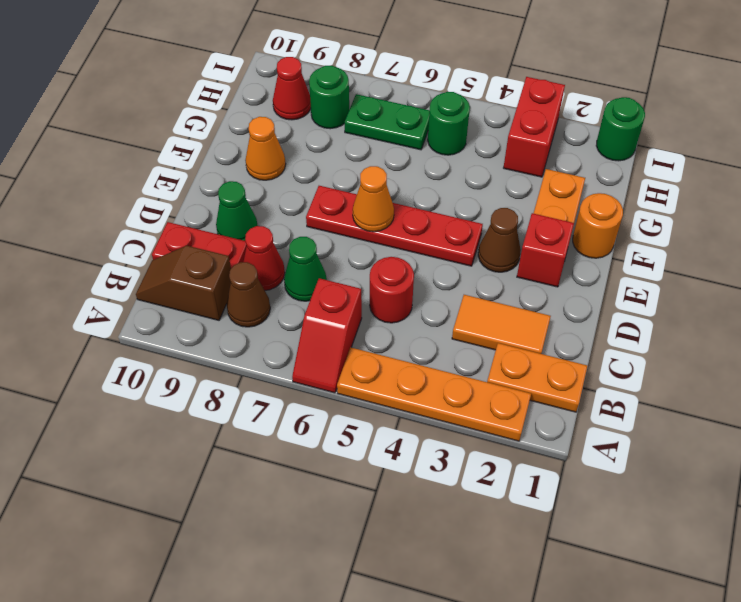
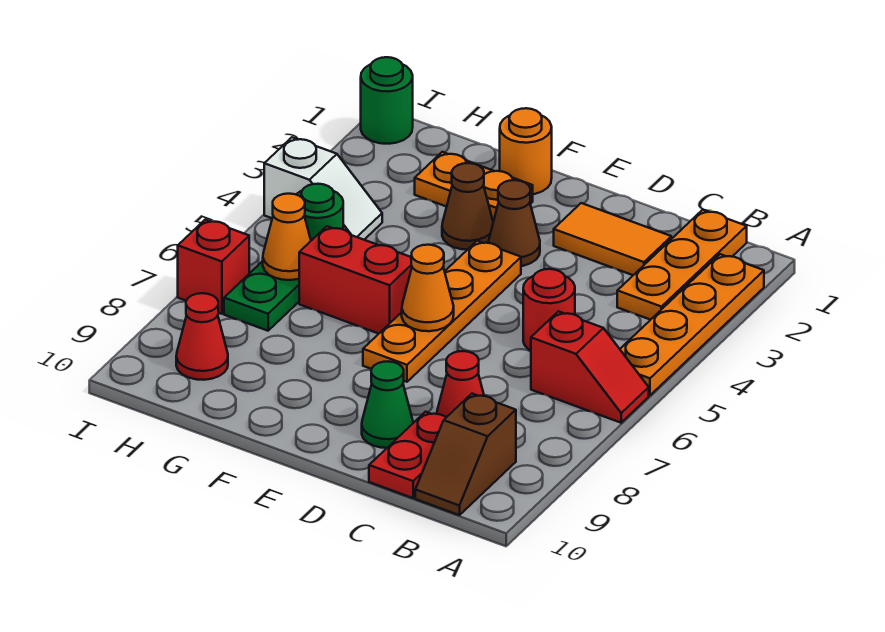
orange 1x2 plate [487,343,587,412] -> orange 1x3 plate [617,210,747,320]
brown 1x1 cone [227,262,270,327] -> brown 1x1 cone moved to [442,163,493,250]
orange 1x2 tile [452,295,551,354] -> orange 1x2 tile turned to [554,203,671,275]
green 1x1 cone [284,237,327,301] -> none
red 1x1 brick [517,213,574,287] -> red 1x1 brick moved to [178,219,249,314]
red 1x4 plate [306,186,483,266] -> orange 1x4 plate [363,241,521,382]
orange 1x1 cone [245,117,286,180] -> orange 1x1 cone moved to [263,194,311,280]
red 1x2 brick [504,77,565,177] -> red 1x2 brick moved to [299,226,412,334]
none -> white 1x2 slope [264,137,382,240]
green 1x1 round brick [309,66,349,129] -> none

